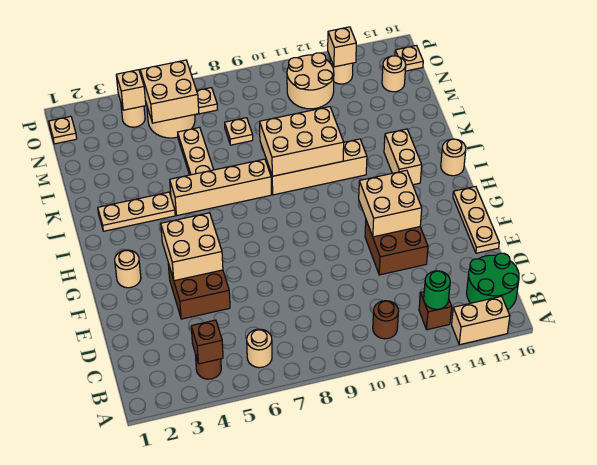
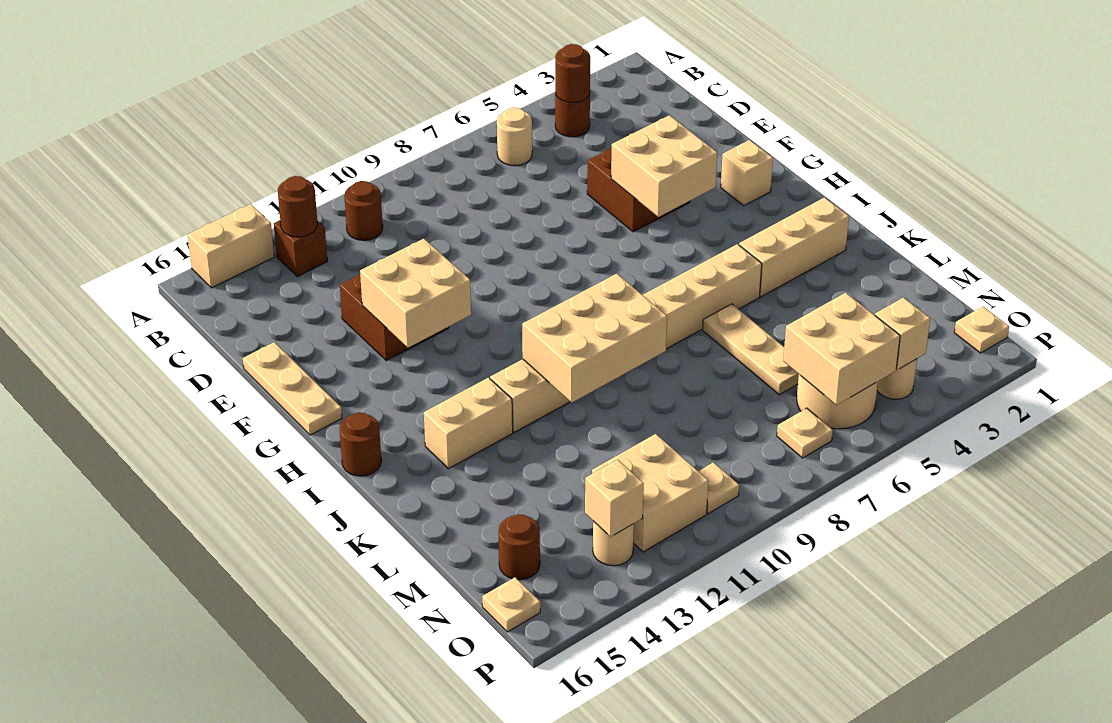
brown 1x1 brick [191,320,223,364] -> brown 1x1 round brick [555,44,590,103]
green 1x1 round brick [424,271,450,309] -> brown 1x1 round brick [278,176,318,237]
green 2x2 round brick [467,253,519,310] -> none
tan 1x1 round brick [115,250,141,288] -> tan 1x1 brick [721,140,773,206]
tan 1x2 brick [384,129,422,185] -> tan 1x2 brick turned to [424,378,513,469]
tan 1x1 round brick [441,139,466,176] -> brown 1x1 round brick [340,413,381,476]
tan 1x3 plate [98,192,175,231] -> tan 1x3 brick [739,197,849,297]
tan 1x1 plate [225,118,253,145] -> tan 1x1 plate moved to [699,462,739,514]
tan 2x2 round brick [287,53,334,109] -> tan 2x2 brick [592,434,708,552]
tan 1x1 round brick [382,56,406,92] -> brown 1x1 round brick [499,514,540,580]

